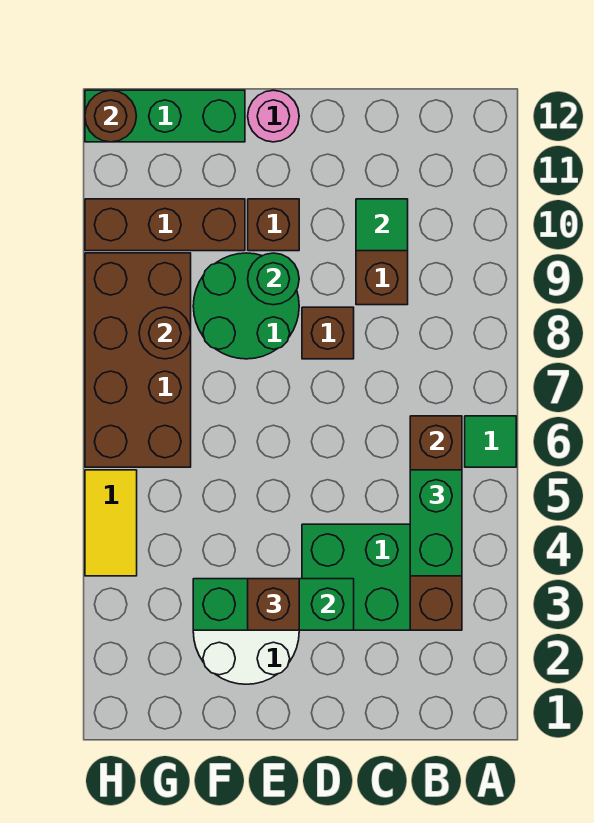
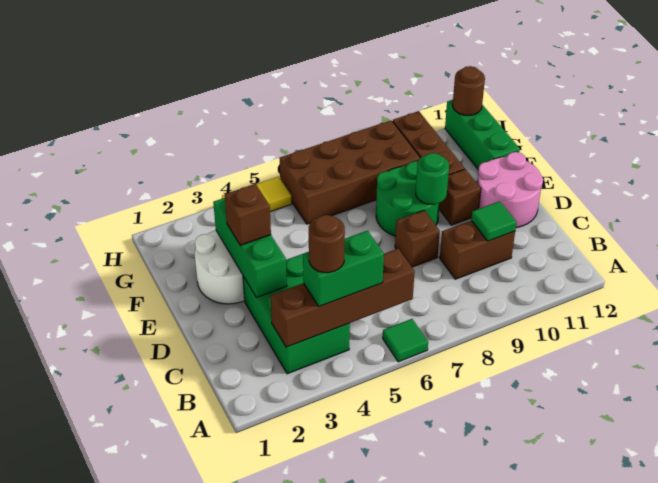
pink 1x1 round brick [248,90,299,142] -> pink 2x2 round brick [478,152,543,228]
brown 1x1 round brick [139,307,191,359] -> brown 1x1 round brick moved to [309,215,345,273]

